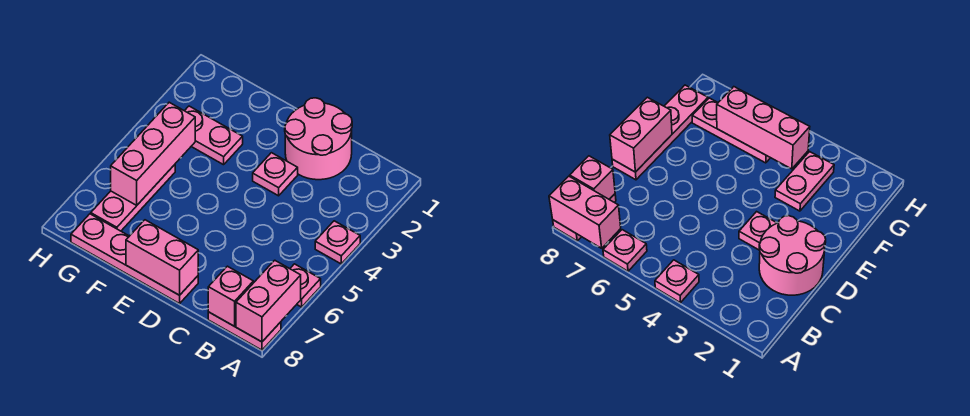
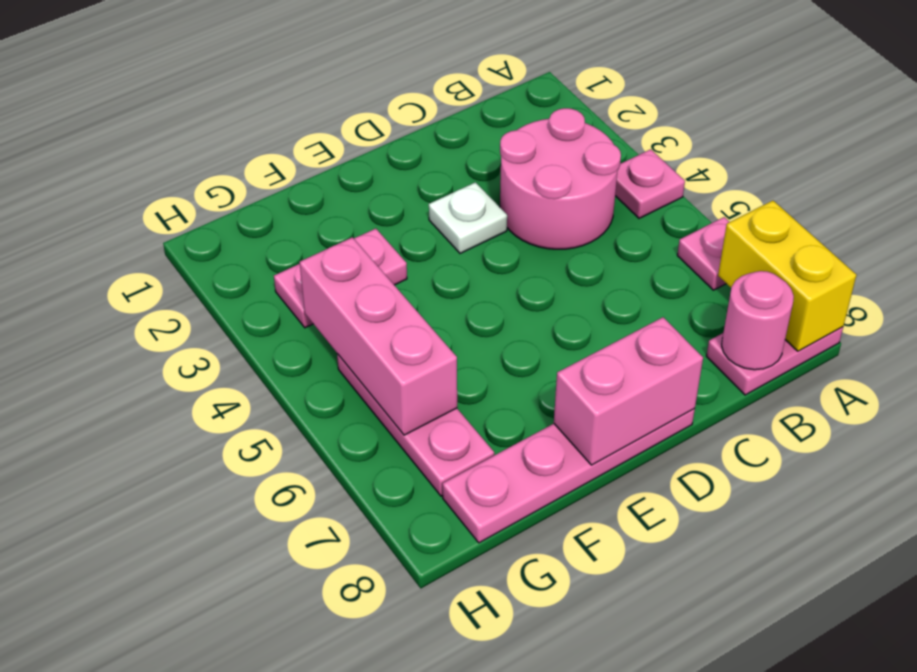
pink 1x2 brick [236,260,301,342] -> yellow 1x2 brick [718,201,856,351]
pink 1x1 brick [208,266,253,326] -> pink 1x1 round brick [722,271,794,370]
pink 2x2 round brick [285,98,352,180] -> pink 2x2 round brick moved to [500,108,621,249]
pink 1x1 plate [253,153,298,196] -> white 1x1 plate [429,182,507,253]

